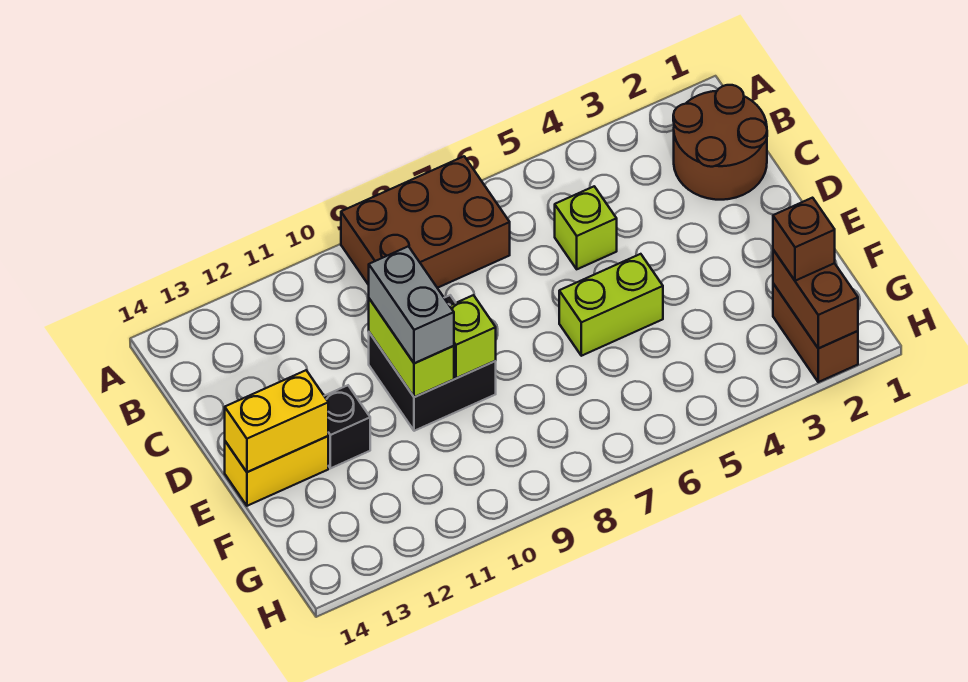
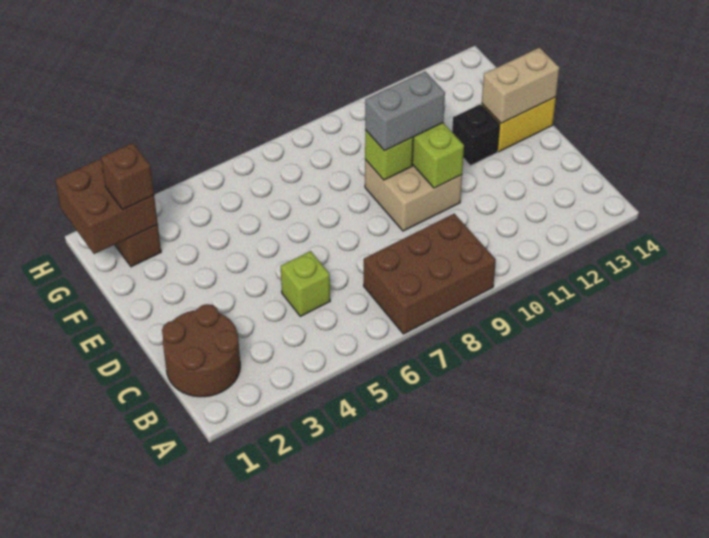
black 2x2 brick [369,295,496,431] -> tan 2x2 brick [365,160,462,231]
grey 1x2 brick [369,246,454,363] -> grey 1x2 brick turned to [365,72,445,151]
lime 1x2 brick [559,254,663,356] -> none
yellow 1x2 brick [225,370,328,472] -> tan 1x2 brick [482,48,559,123]
brown 1x2 brick [773,250,858,348] -> brown 2x2 brick [55,159,158,254]

